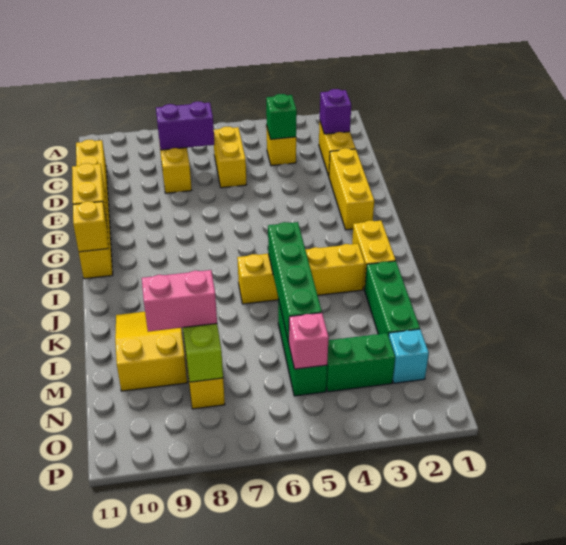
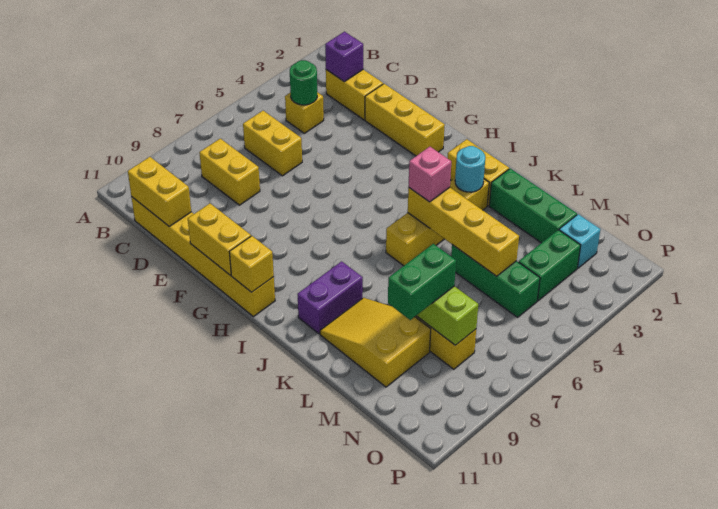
green 1x1 brick [266,94,297,139] -> green 1x1 round brick [290,60,317,105]
purple 1x2 brick [156,102,215,150] -> purple 1x2 brick moved to [297,261,363,334]
none -> yellow 1x2 brick [128,157,191,227]
none -> cyan 1x1 round brick [455,146,485,192]
green 1x4 brick [268,222,322,342] -> yellow 1x4 brick [408,188,519,276]
pink 1x2 brick [142,270,217,332] -> green 1x2 brick [388,244,456,320]
pink 1x1 brick [289,313,329,369] -> pink 1x1 brick moved to [409,147,451,202]

